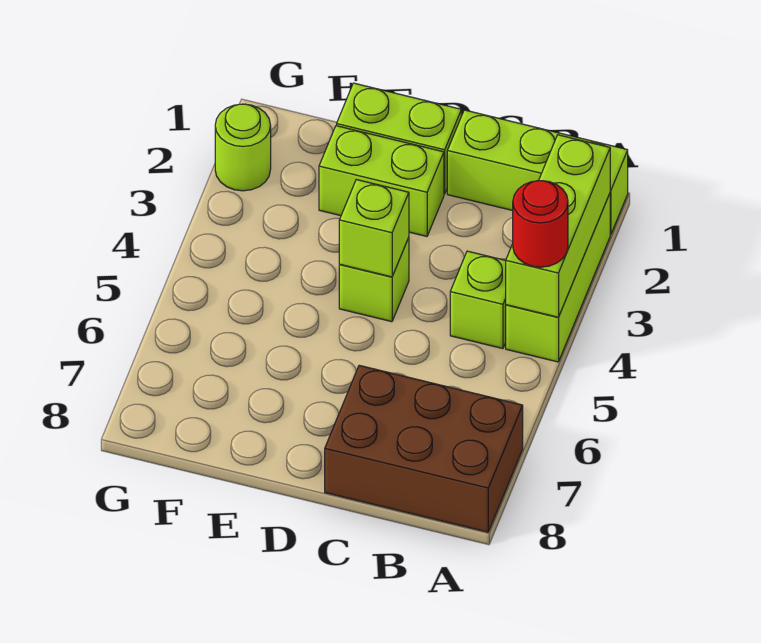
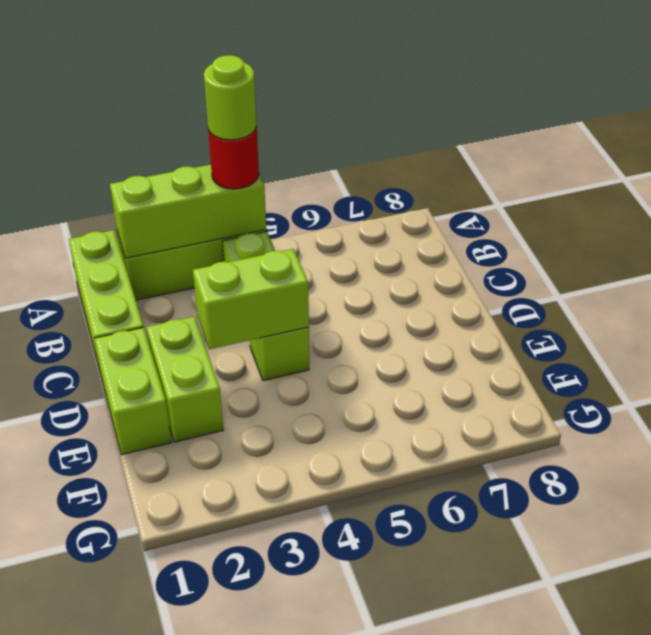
brown 2x3 brick [325,365,523,532] -> none
lime 1x1 brick [339,180,409,277] -> lime 1x2 brick [193,249,309,349]
lime 1x1 round brick [215,104,271,191] -> lime 1x1 round brick moved to [204,55,257,140]

